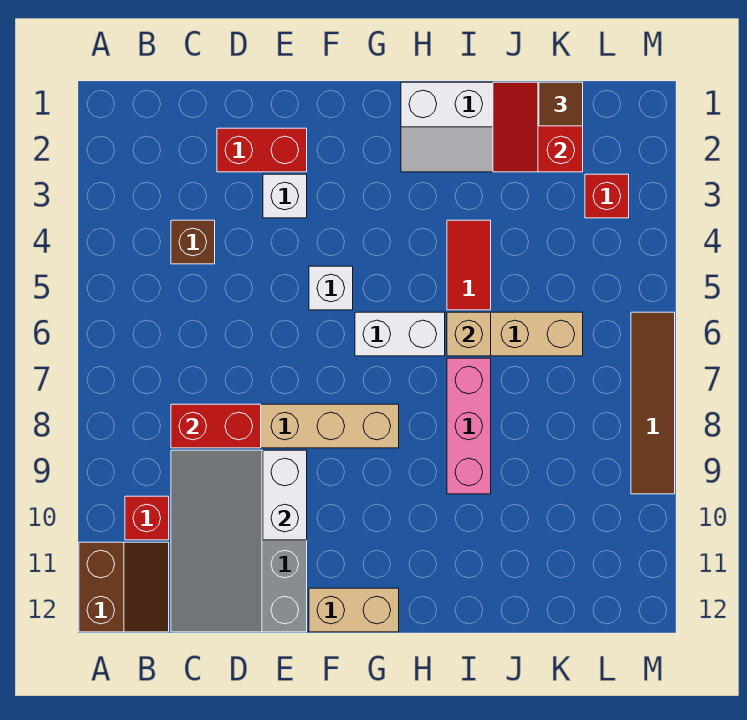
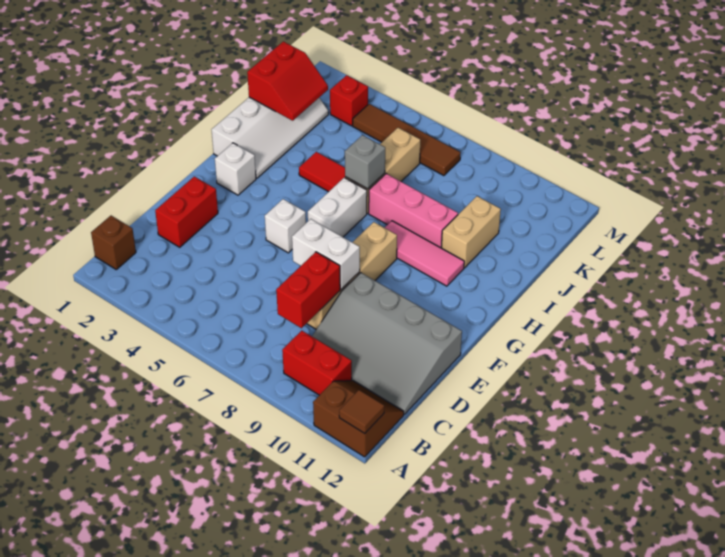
red 1x1 brick [125,496,169,540] -> red 1x2 brick [282,331,352,395]
brown 1x1 brick [171,220,215,264] -> brown 1x1 brick moved to [91,216,136,269]
white 1x1 brick [263,174,307,218] -> white 1x1 brick moved to [215,143,256,195]
white 1x2 brick [263,450,307,540] -> white 1x2 brick moved to [292,219,360,289]
tan 1x2 brick [309,588,399,632] -> tan 1x2 brick moved to [442,196,501,268]
none -> pink 1x3 tile [385,221,464,286]
tan 1x1 brick [447,312,491,356] -> grey 1x1 brick [345,135,385,189]
red 2x2 slope [493,82,583,172] -> red 2x2 slope turned to [247,41,328,121]
brown 1x1 tile [539,82,583,126] -> brown 1x1 tile moved to [339,390,384,433]
brown 1x4 tile [631,312,675,494] -> brown 1x4 tile moved to [353,104,461,176]

